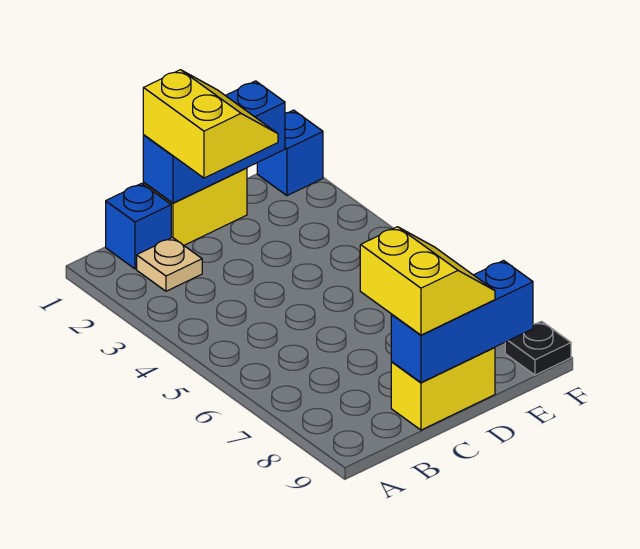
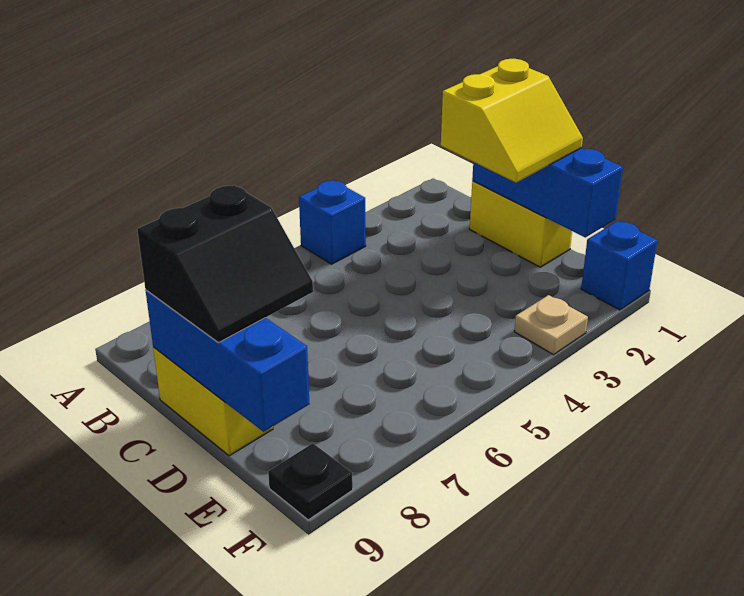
blue 1x1 brick [106,183,171,269] -> blue 1x1 brick moved to [299,181,366,264]
tan 1x1 plate [137,238,202,291] -> tan 1x1 plate moved to [514,295,588,355]
yellow 2x2 slope [360,227,495,335] -> black 2x2 slope [137,185,313,343]

